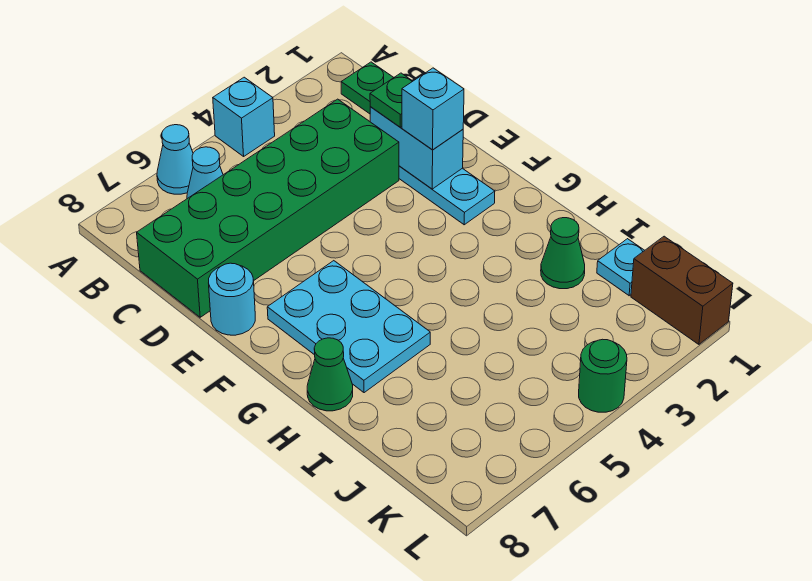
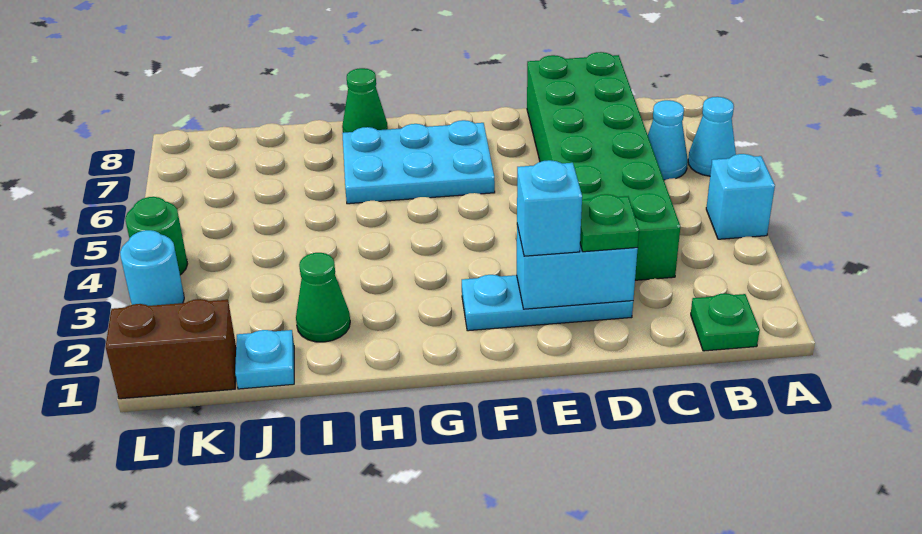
cyan 1x1 round brick [209,263,255,335] -> cyan 1x1 round brick moved to [120,230,184,306]

